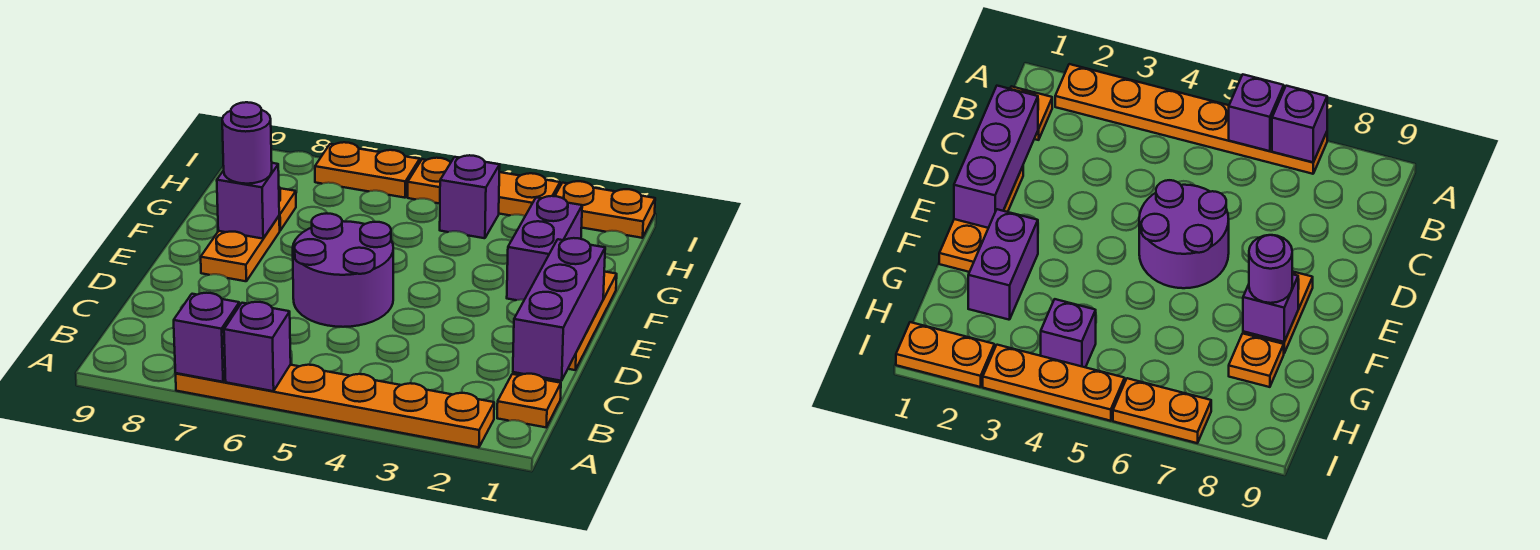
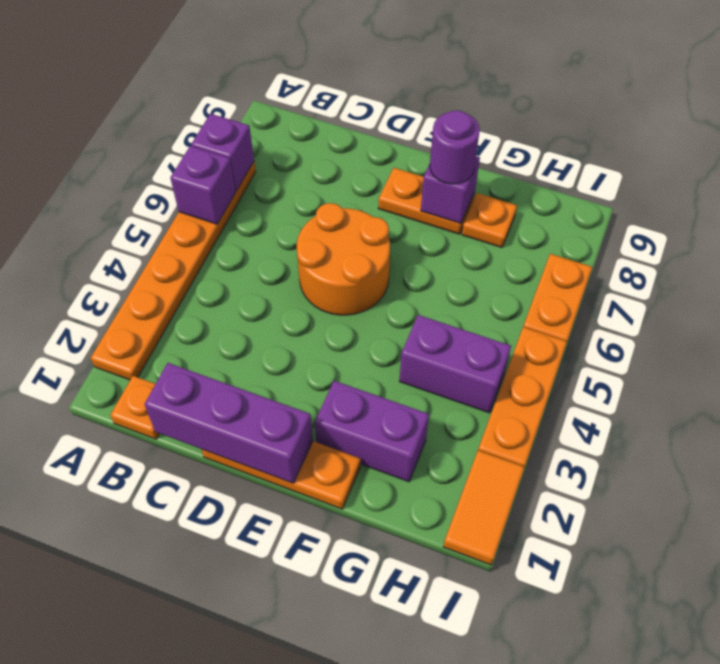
purple 2x2 round brick [293,213,393,327] -> orange 2x2 round brick [297,203,390,315]
purple 1x1 brick [440,155,500,238] -> purple 1x2 brick [399,315,511,413]
orange 1x2 plate [555,181,655,238] -> orange 1x2 tile [443,450,525,565]

